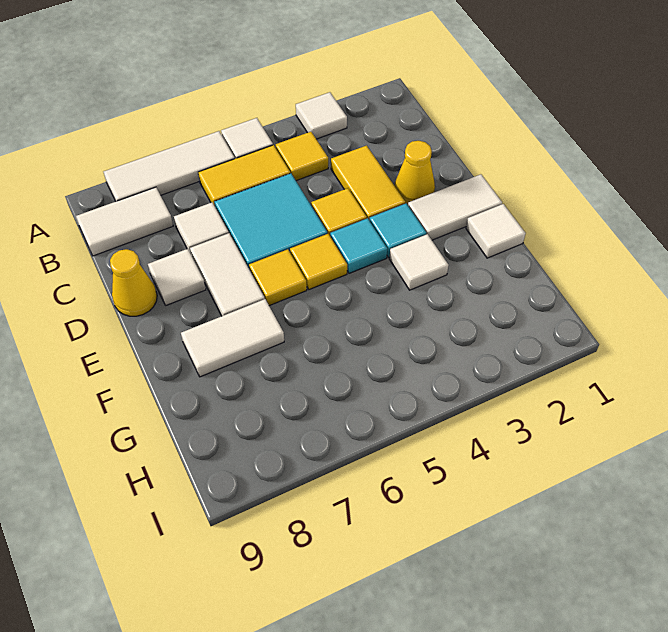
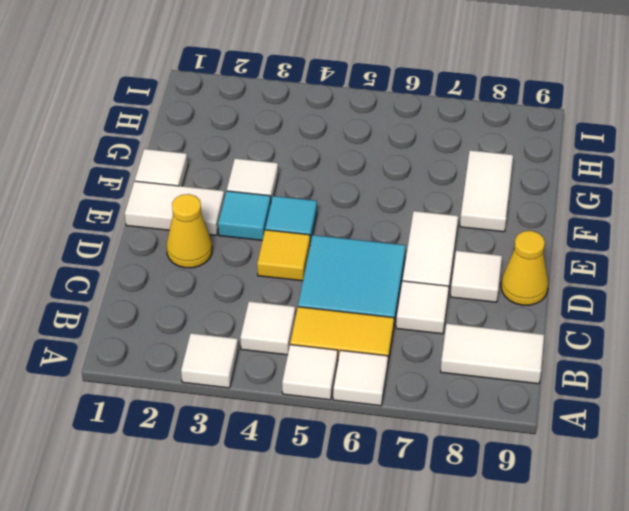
white 1x3 tile [104,131,235,201] -> white 1x1 tile [333,350,388,406]
yellow 1x1 tile [276,132,328,181] -> white 1x1 tile [240,301,295,355]
yellow 1x2 tile [331,146,405,221] -> none
yellow 1x1 tile [290,234,347,290] -> none
yellow 1x1 tile [249,249,307,306] -> none
white 1x2 tile [181,299,284,377] -> white 1x2 tile turned to [460,150,513,232]

